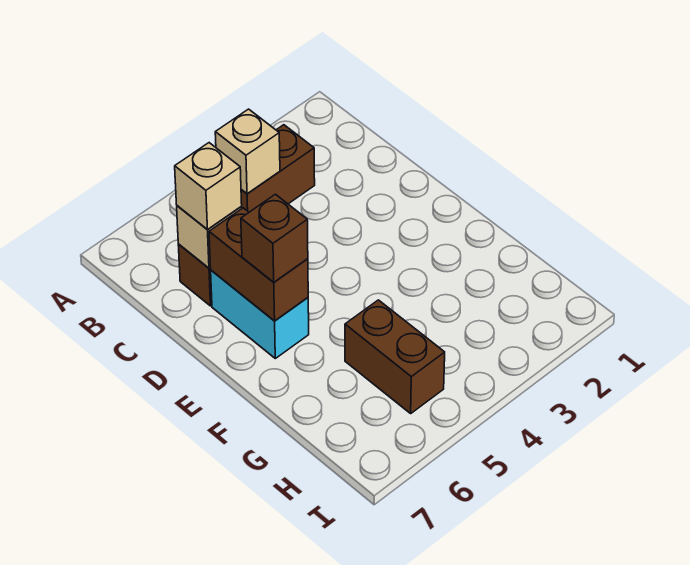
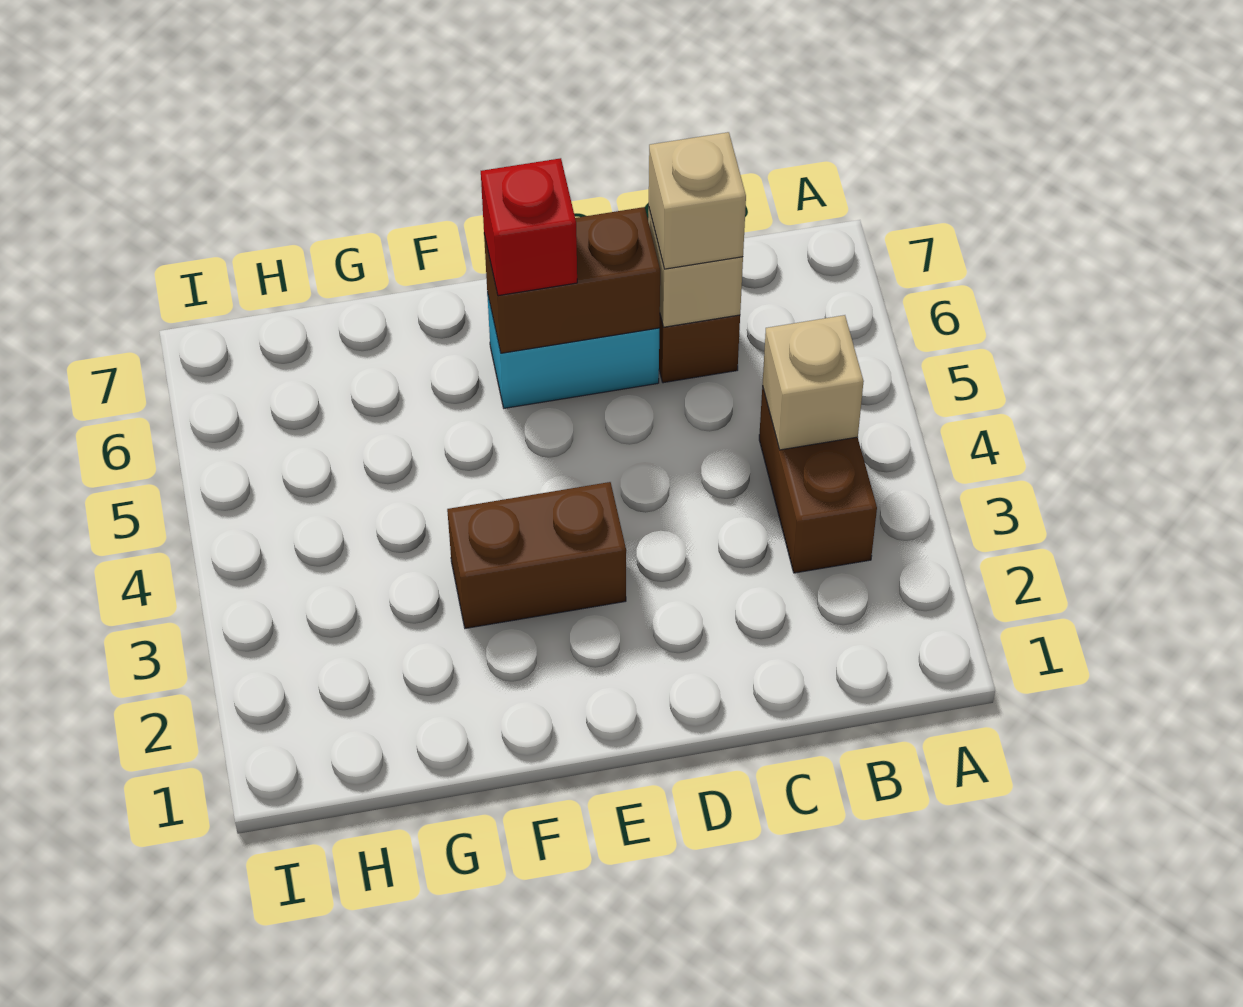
brown 1x1 brick [241,194,308,282] -> red 1x1 brick [481,158,577,296]
brown 1x2 brick [345,300,445,413] -> brown 1x2 brick moved to [447,482,626,628]

